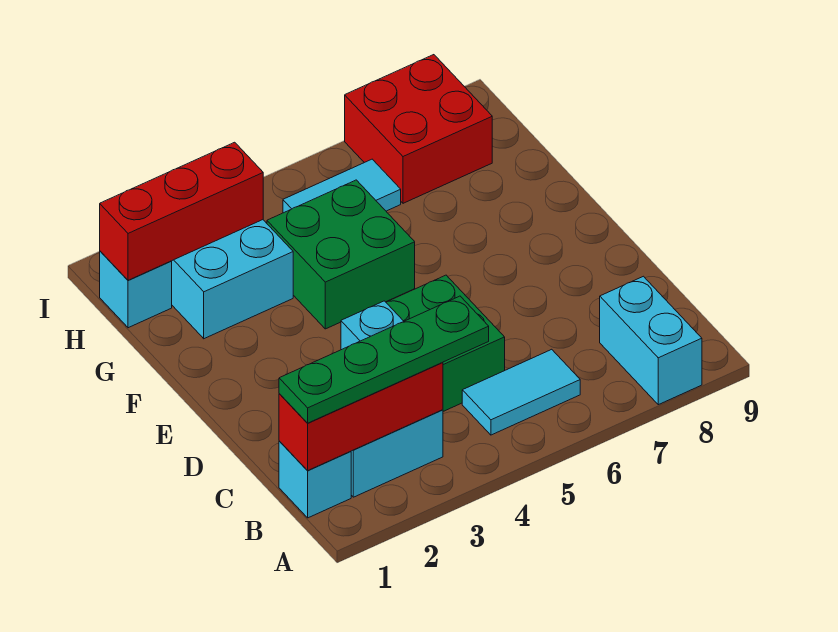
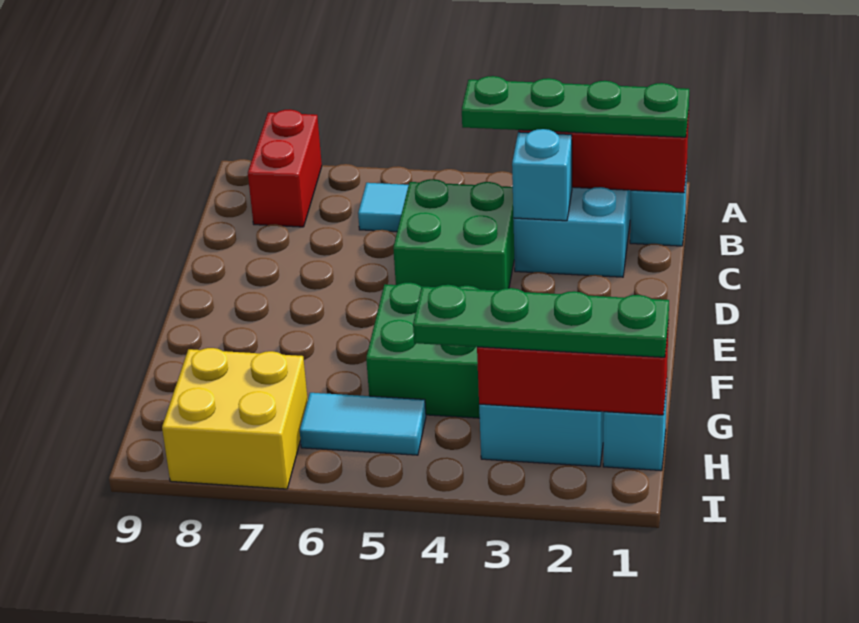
cyan 1x2 brick [600,276,702,405] -> red 1x2 brick [248,110,322,227]
none -> green 1x4 plate [413,285,669,357]
red 2x2 brick [345,55,492,203] -> yellow 2x2 brick [162,348,308,489]

